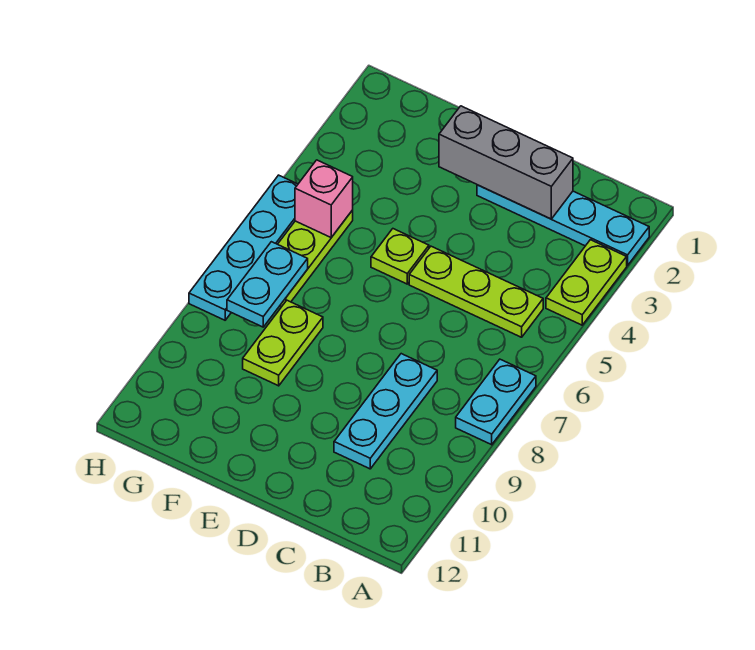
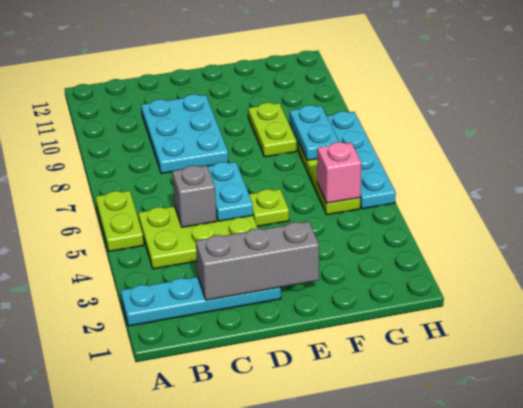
lime 1x2 plate [546,240,627,325] -> lime 1x2 plate moved to [96,191,144,251]
cyan 1x2 plate [456,359,536,445] -> cyan 1x2 plate moved to [208,162,253,221]
lime 1x3 plate [409,246,543,337] -> lime 2x3 plate [138,206,258,269]
none -> grey 1x1 brick [172,166,217,227]
cyan 1x3 plate [334,354,437,469] -> cyan 2x3 plate [141,94,228,173]

